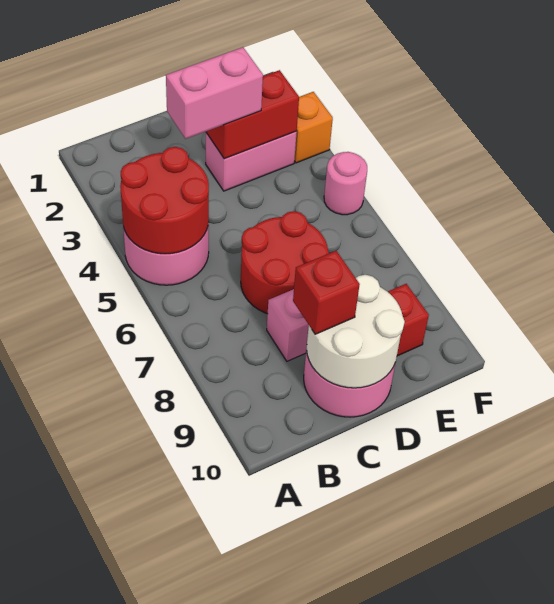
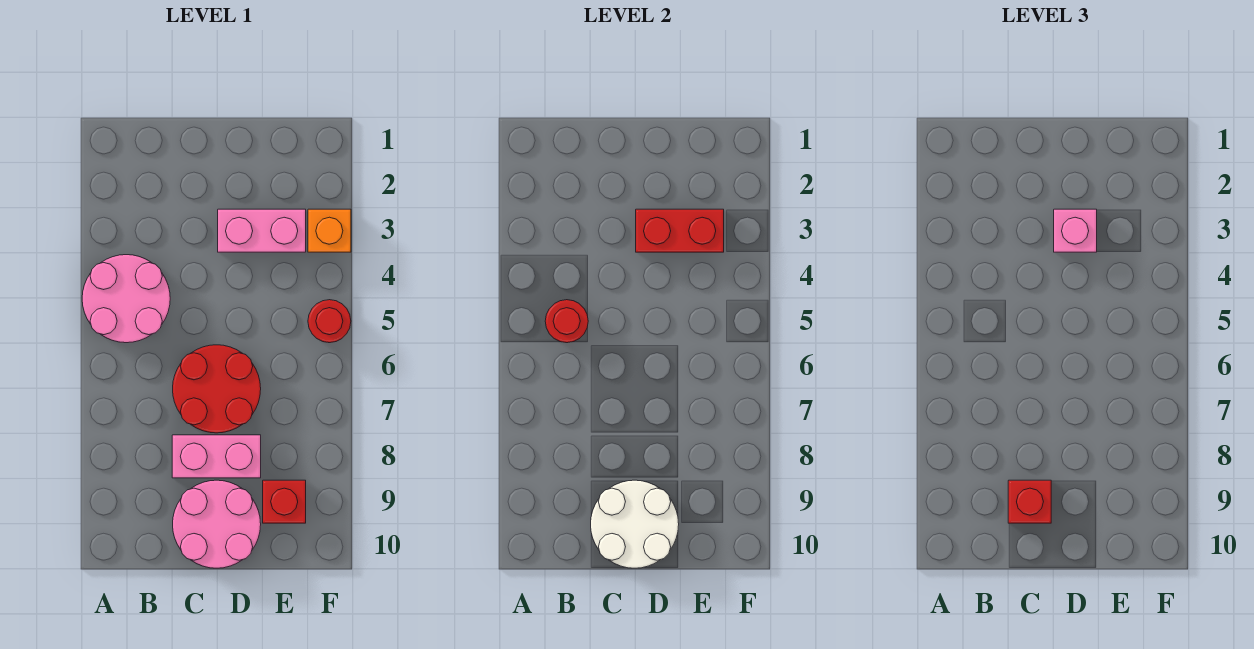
red 2x2 round brick [120,147,209,254] -> red 1x1 round brick [545,300,588,343]
pink 1x2 brick [166,47,263,139] -> pink 1x1 brick [1054,209,1097,252]
pink 1x1 round brick [324,152,367,215] -> red 1x1 round brick [308,300,351,343]

